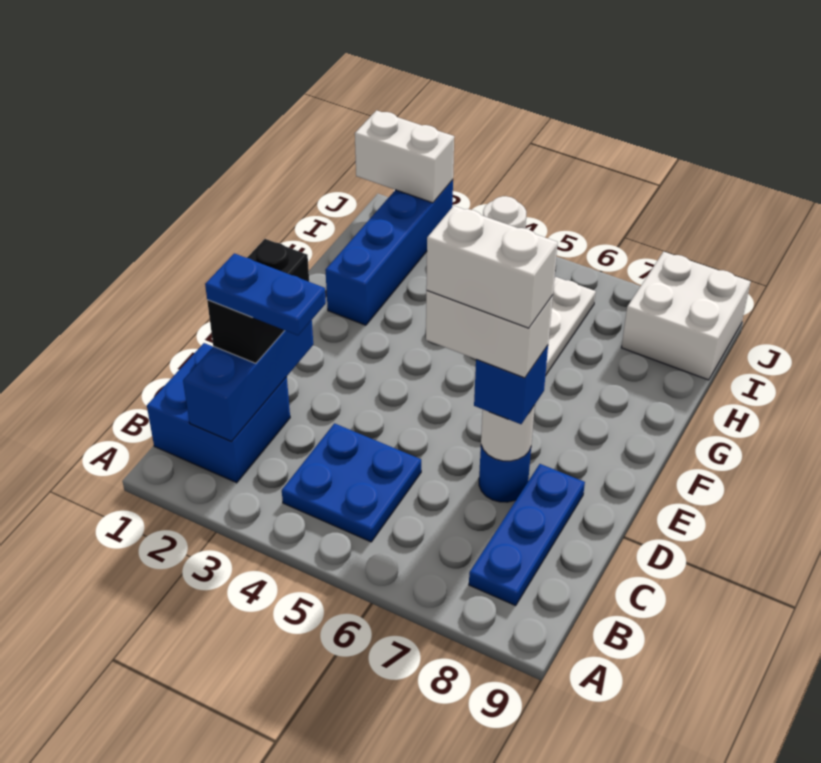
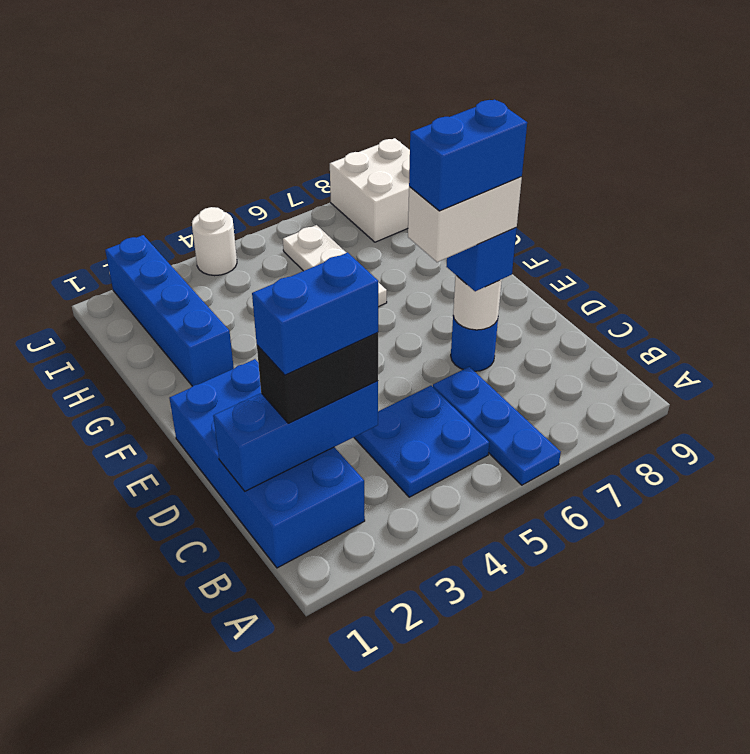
blue 2x2 brick [147,343,290,483] -> blue 2x4 brick [169,359,365,568]
blue 1x3 brick [183,320,313,441] -> blue 1x3 brick turned to [213,381,378,491]
blue 1x3 plate [469,464,585,606] -> blue 1x3 plate moved to [433,367,561,485]
black 1x2 brick [207,239,309,363] -> black 1x2 brick turned to [257,333,378,423]
blue 1x2 plate [205,253,326,335] -> blue 1x2 brick [252,252,378,375]
white 1x2 brick [426,206,558,328] -> blue 1x2 brick [409,100,527,211]
white 1x2 brick [355,110,454,203] -> none

